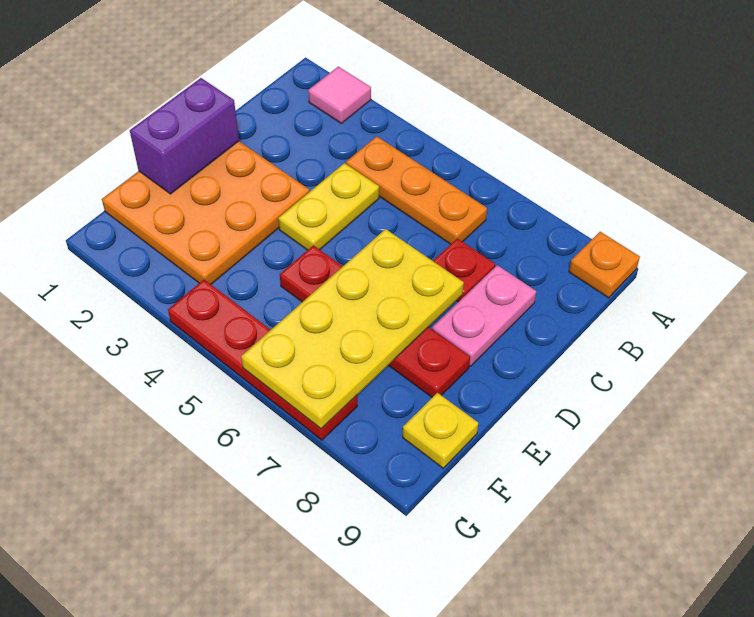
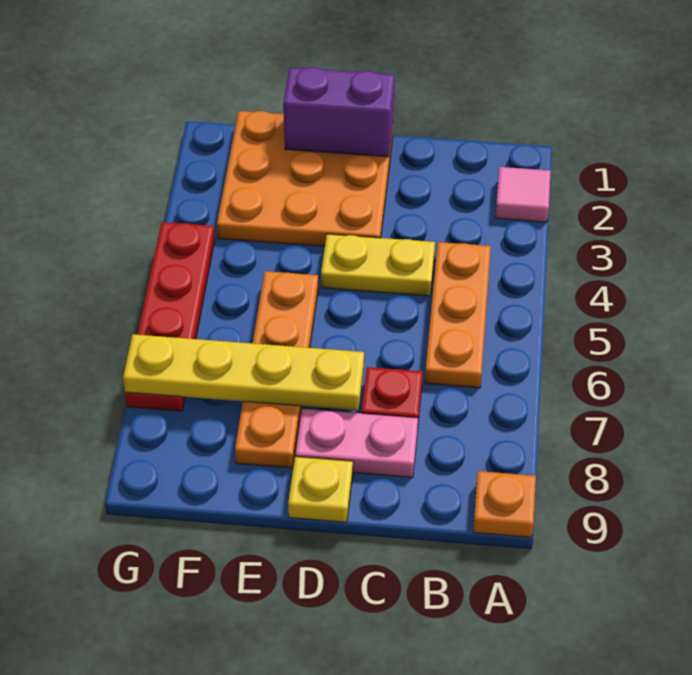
yellow 2x4 plate [241,229,464,429] -> yellow 1x4 plate [123,334,364,410]
red 1x4 plate [280,245,470,397] -> orange 1x4 plate [235,271,318,468]
yellow 1x1 plate [403,393,478,468] -> yellow 1x1 plate moved to [288,457,353,522]

